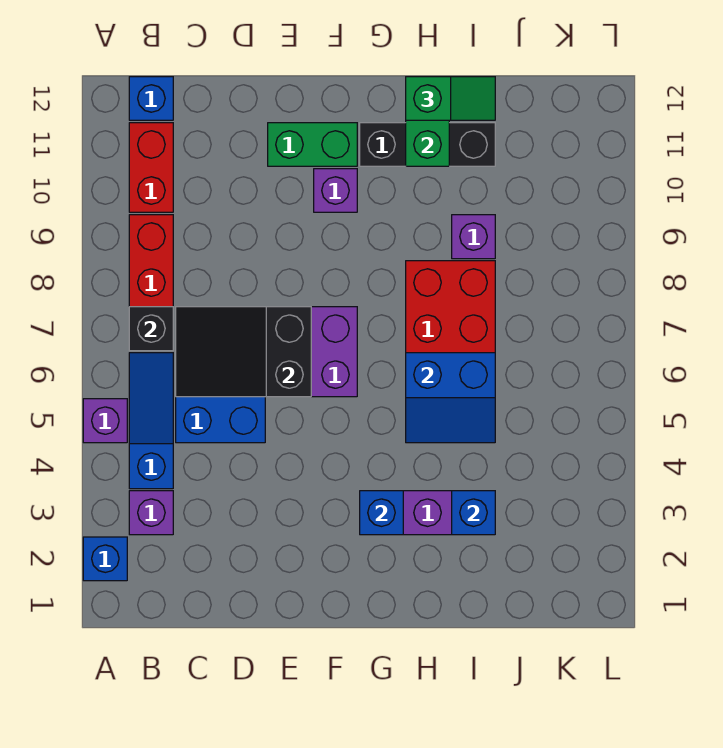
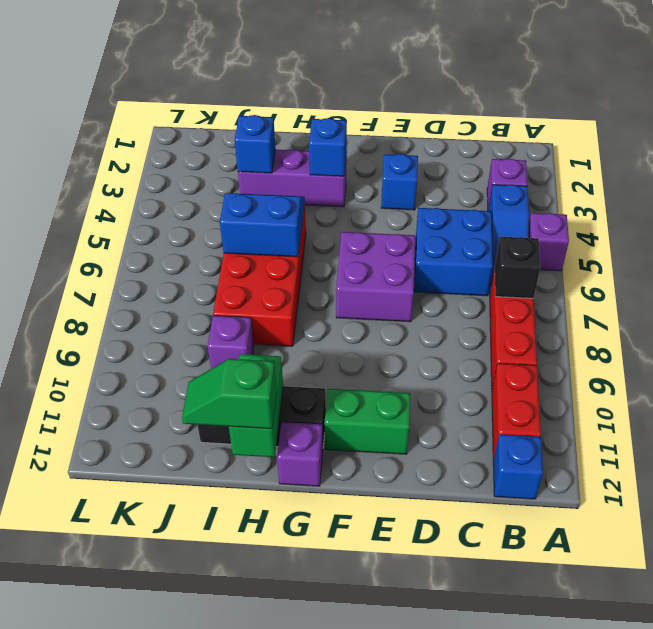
blue 1x1 brick [83,537,127,581] -> blue 1x1 brick moved to [381,154,418,210]
black 2x3 slope [176,307,311,397] -> none
purple 1x1 brick [314,169,357,212] -> purple 1x1 brick moved to [277,422,323,486]

